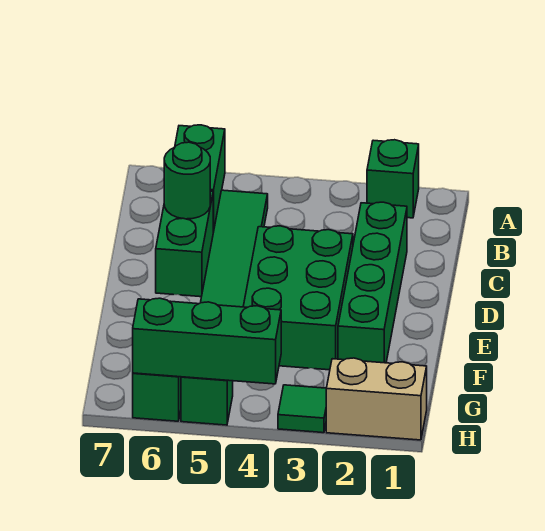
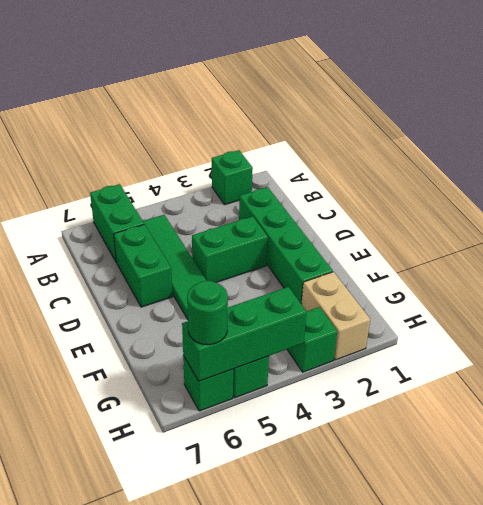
green 1x1 round brick [164,142,210,219] -> green 1x1 round brick moved to [187,281,228,345]
green 2x3 brick [243,226,353,370] -> green 1x2 brick [192,216,268,283]
tan 1x2 brick [326,358,427,440] -> tan 1x2 brick turned to [301,272,370,360]
green 1x1 tile [278,385,326,433] -> green 1x1 brick [287,307,337,372]

